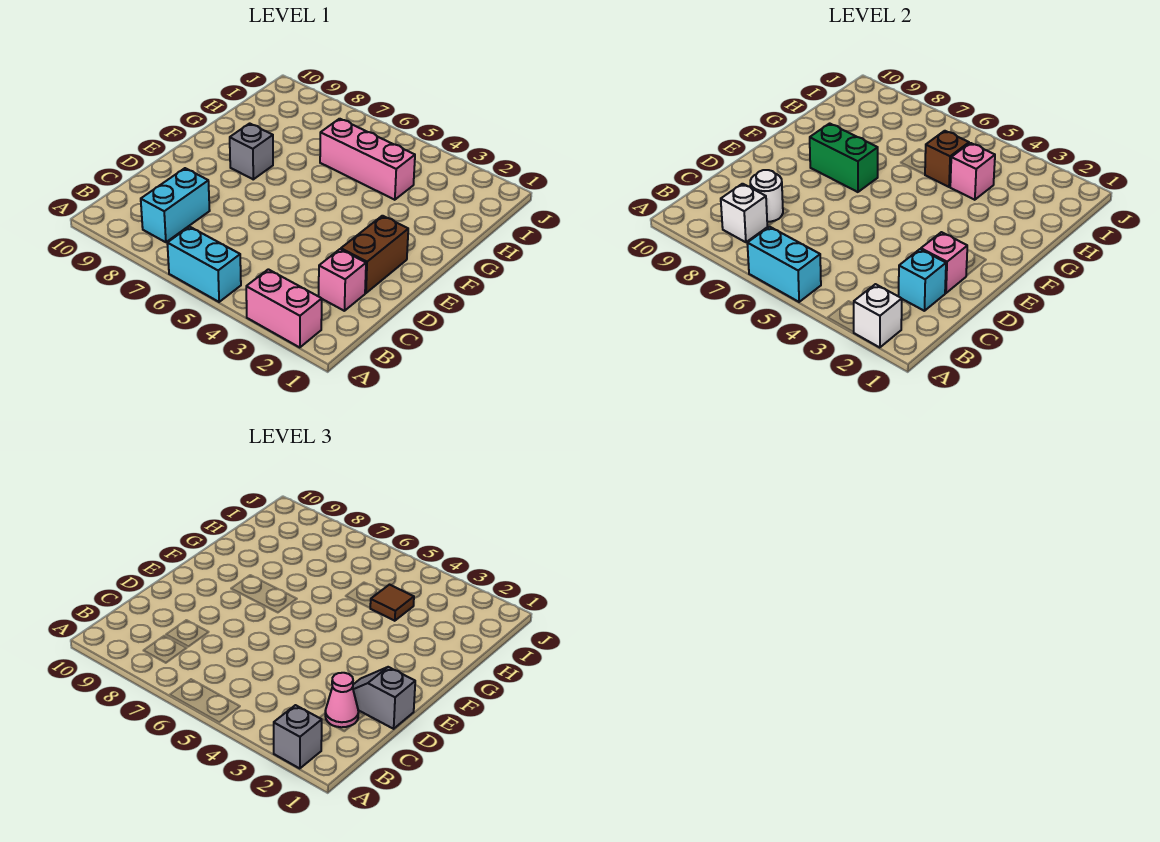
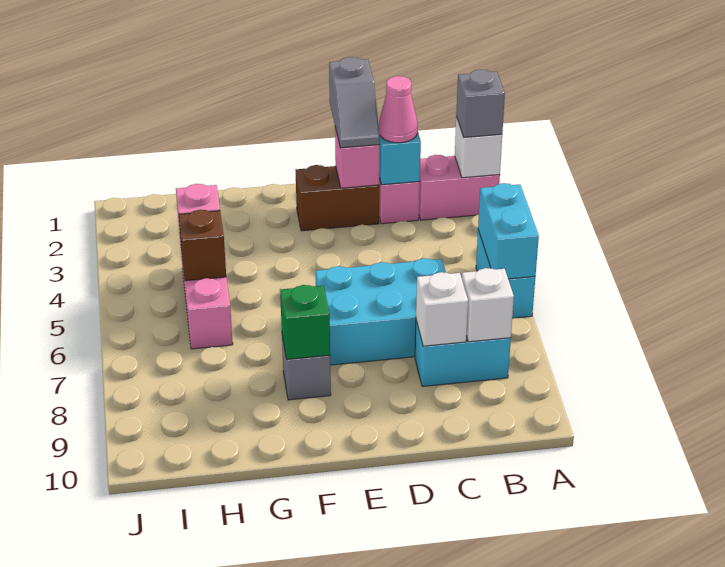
pink 1x2 brick [246,269,322,348] -> pink 1x2 brick turned to [419,155,500,220]
none -> cyan 2x3 brick [316,258,446,365]
white 1x1 round brick [750,170,783,222] -> white 1x1 brick [416,272,468,346]
green 1x2 brick [810,123,878,192] -> green 1x1 brick [280,285,330,359]
brown 1x1 tile [370,585,414,621] -> none

